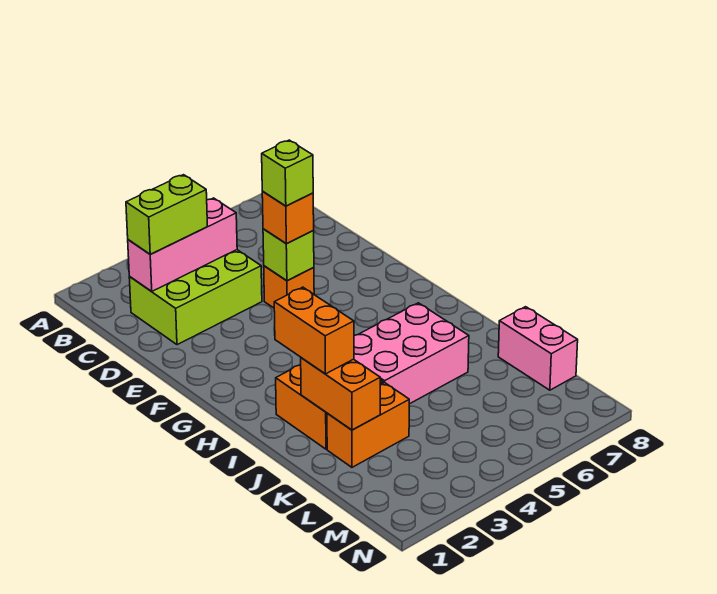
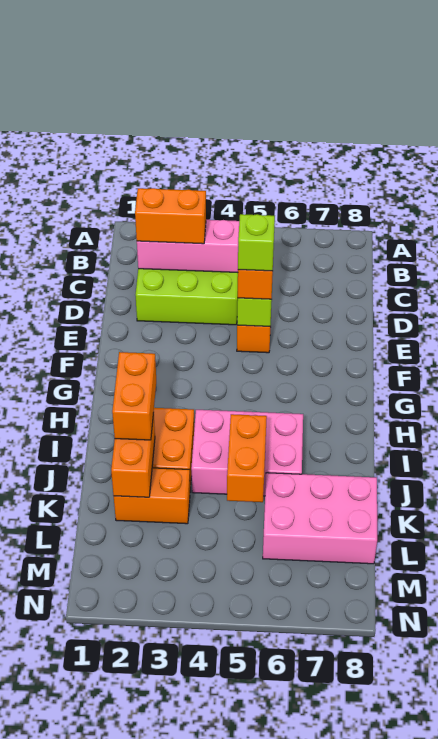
lime 1x2 brick [126,175,207,254] -> orange 1x2 brick [135,188,206,244]
none -> orange 1x2 brick [227,414,267,502]
pink 1x2 brick [498,307,578,390] -> pink 2x3 brick [263,473,377,564]

